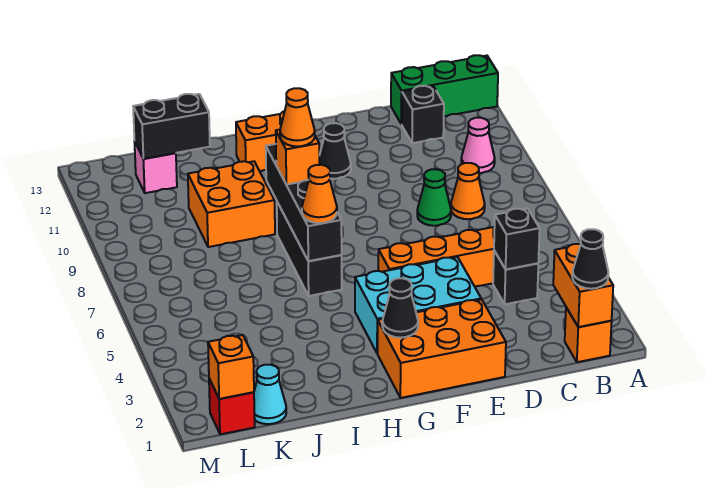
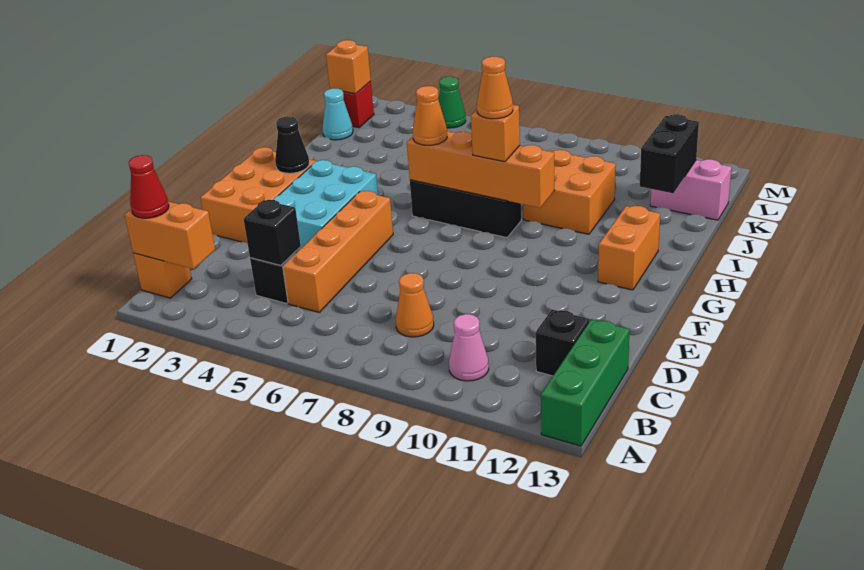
black 1x1 cone [572,229,608,289] -> red 1x1 cone [129,155,169,218]
green 1x1 cone [417,169,451,226] -> green 1x1 cone moved to [438,77,466,128]
black 1x1 cone [319,123,351,179] -> none
black 1x4 brick [266,144,342,261] -> orange 1x4 brick [407,131,554,208]
pink 1x1 brick [134,141,177,193] -> pink 1x2 brick [650,159,731,220]

